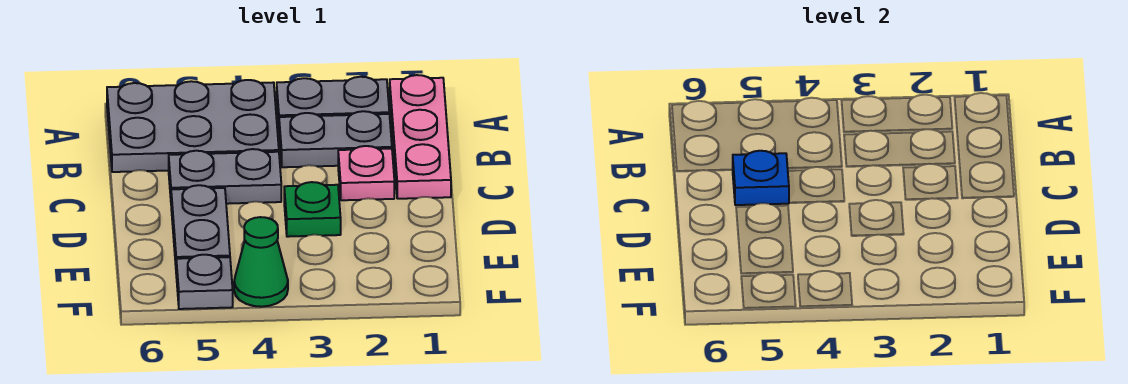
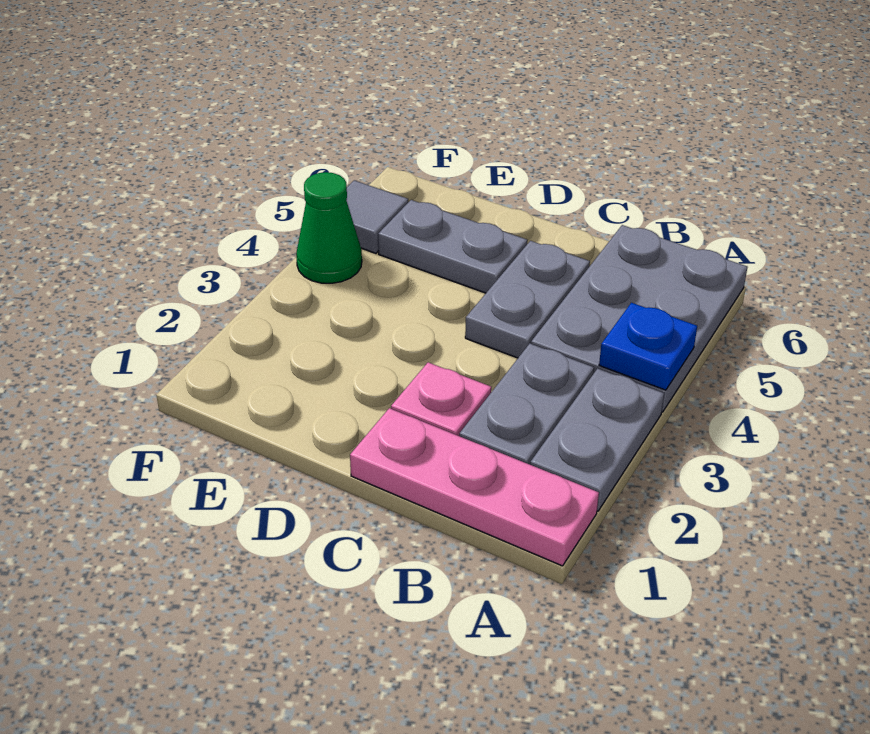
blue 1x1 plate [733,151,789,205] -> blue 1x1 plate moved to [599,303,697,390]
green 1x1 plate [284,182,341,237] -> none
grey 1x1 plate [176,255,233,309] -> grey 1x1 tile [346,180,408,253]

